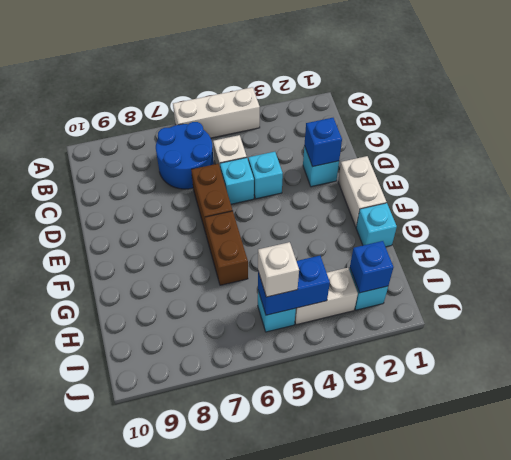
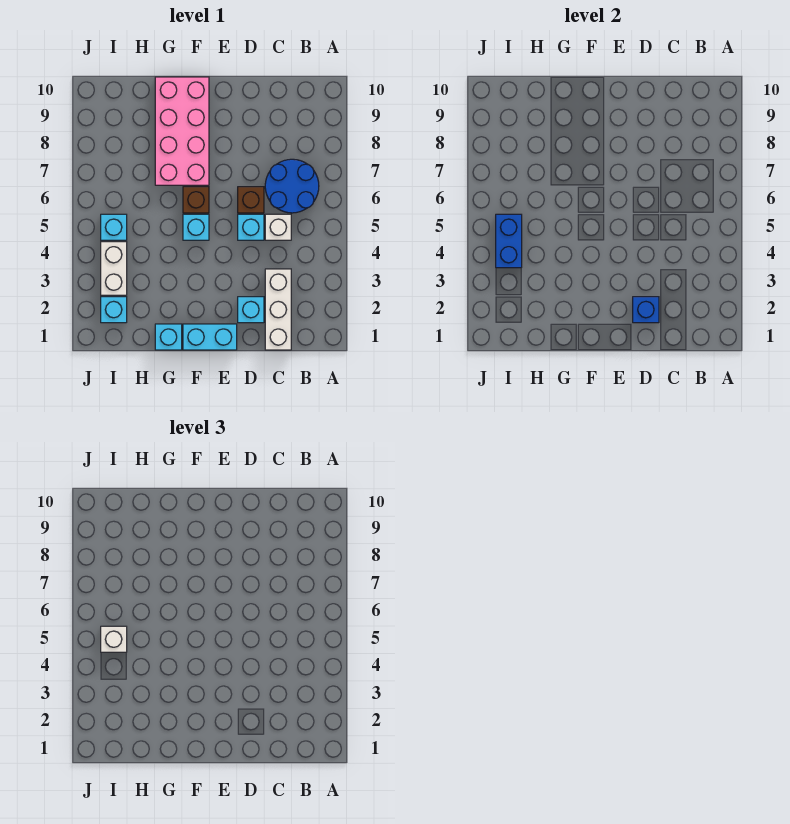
white 1x3 brick [173,87,260,138] -> white 1x3 brick moved to [265,269,291,350]
cyan 1x1 brick [248,152,283,199] -> cyan 1x1 brick moved to [183,214,209,240]
brown 1x2 brick [191,164,233,233] -> brown 1x1 brick [238,187,264,213]
white 1x2 brick [338,156,386,226] -> cyan 1x2 brick [183,324,237,350]
brown 1x2 brick [205,211,248,285] -> brown 1x1 brick [183,187,209,213]
none -> pink 2x4 brick [155,77,209,185]
blue 1x1 brick [350,241,394,293] -> none

